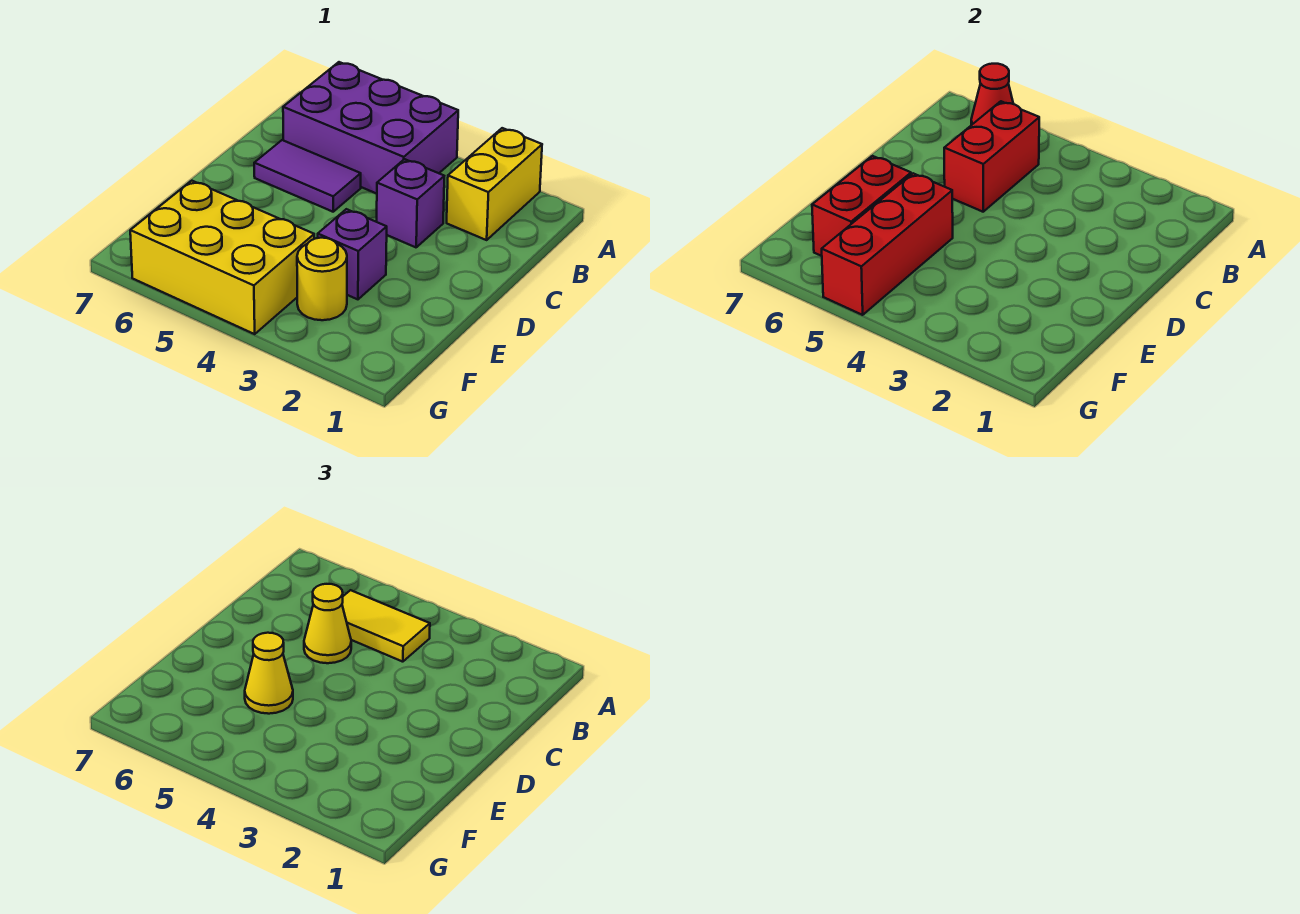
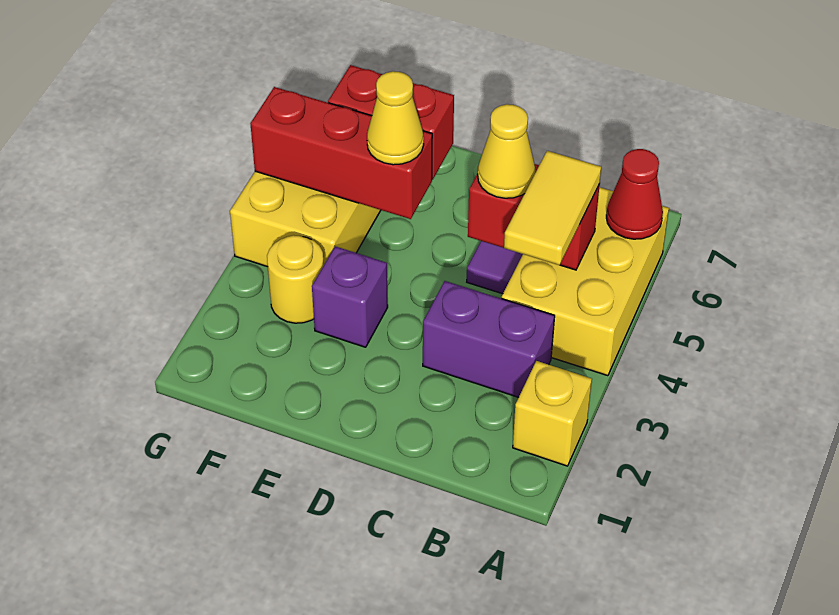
yellow 1x2 brick [447,128,542,240] -> yellow 1x1 brick [513,361,592,466]
purple 2x3 brick [283,62,458,194] -> yellow 2x3 brick [502,187,669,376]
purple 1x1 brick [377,159,444,247] -> purple 1x2 brick [423,281,555,397]

